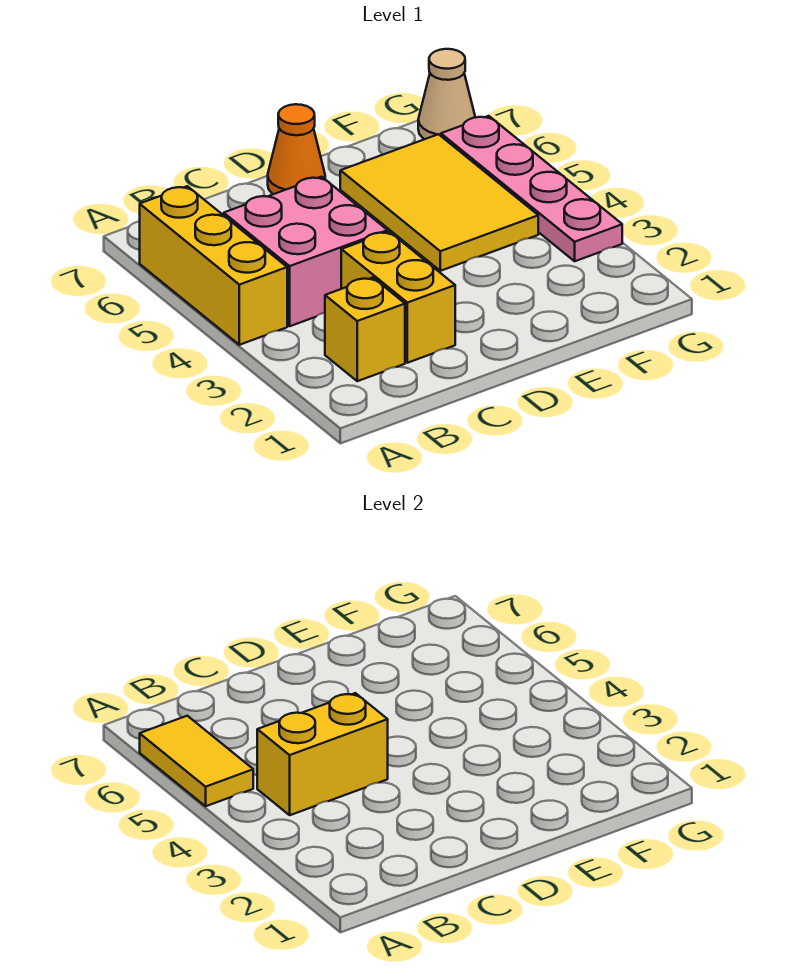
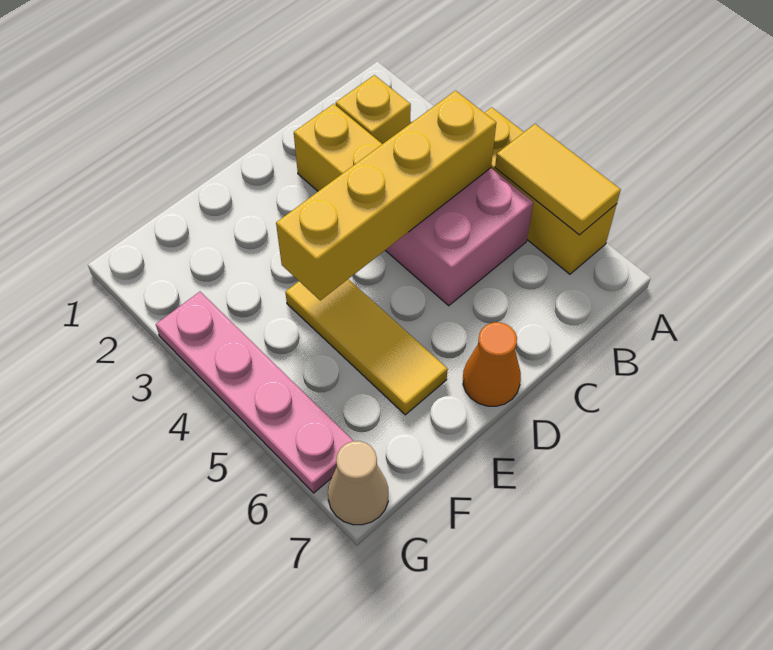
yellow 1x2 brick [257,693,388,815] -> yellow 1x4 brick [276,91,496,300]
yellow 2x3 tile [340,134,538,271] -> yellow 1x3 tile [285,279,448,415]

